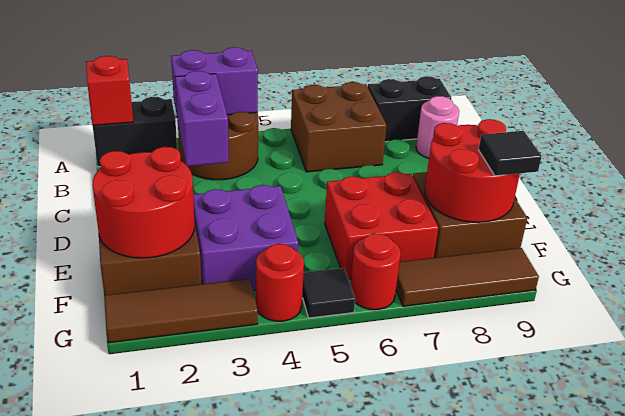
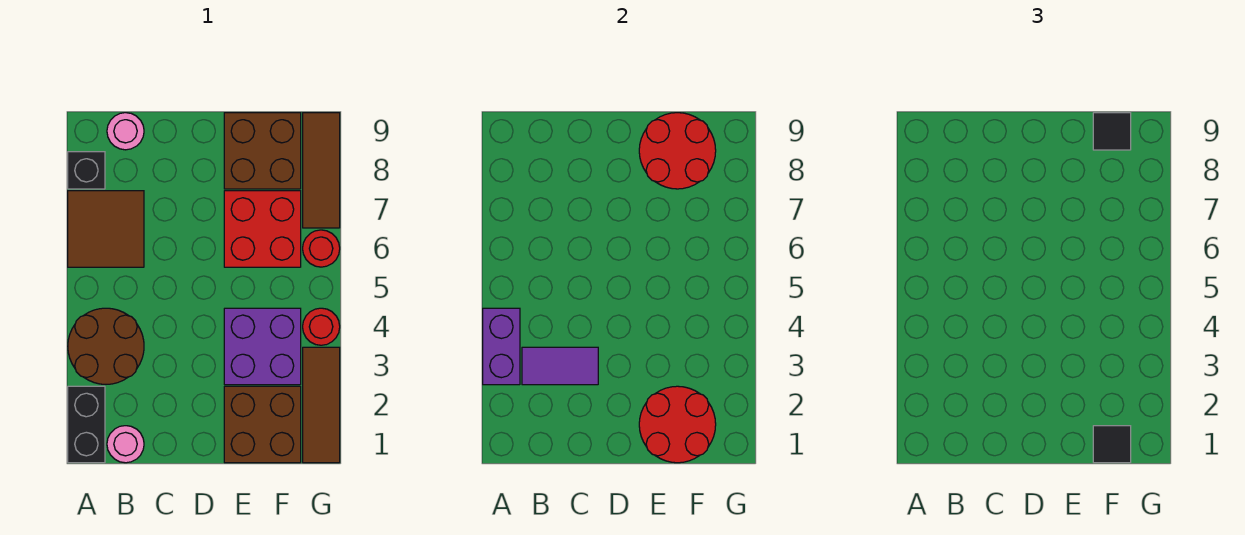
red 1x1 brick [86,56,133,125] -> none
brown 2x2 brick [291,82,387,172] -> brown 2x2 tile [68,191,144,267]
black 1x2 brick [368,76,451,142] -> black 1x1 brick [68,152,105,189]
none -> pink 1x1 round brick [107,426,144,463]
purple 1x2 brick [175,71,229,166] -> purple 1x2 tile [522,347,598,385]
black 1x1 tile [302,268,355,318] -> black 1x1 tile moved to [1093,426,1131,463]

